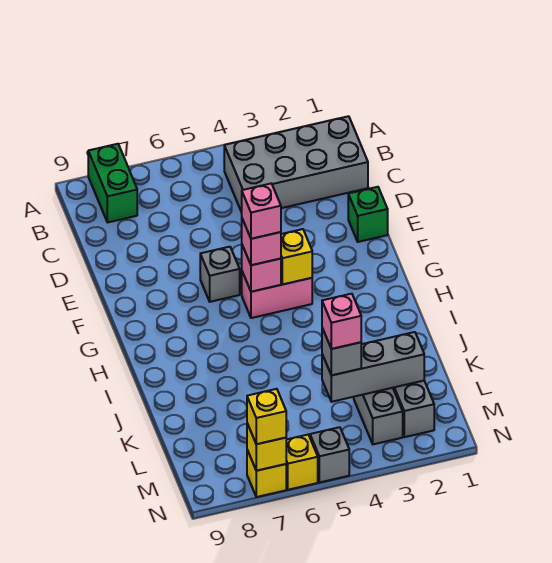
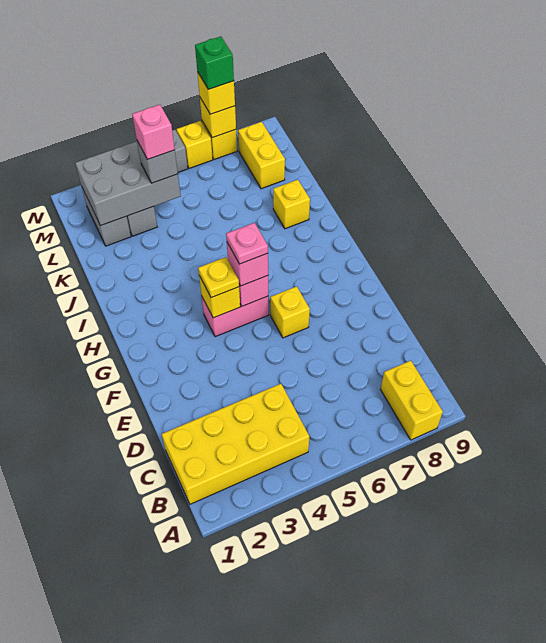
green 1x2 brick [88,144,137,222] -> yellow 1x2 brick [380,361,443,440]
grey 2x4 brick [224,116,368,212] -> yellow 2x4 brick [162,384,309,504]
green 1x1 brick [348,187,388,242] -> green 1x1 brick moved to [195,36,234,89]
grey 1x1 brick [200,247,240,302] -> yellow 1x1 brick [270,286,310,338]
none -> yellow 1x1 plate [198,257,239,298]
pink 1x1 brick [242,184,281,239] -> pink 1x1 plate [226,223,268,264]
none -> yellow 1x1 brick [273,180,310,229]
grey 1x3 brick [322,332,424,402] -> grey 2x3 brick [75,141,181,226]
none -> yellow 1x2 brick [238,122,285,189]

